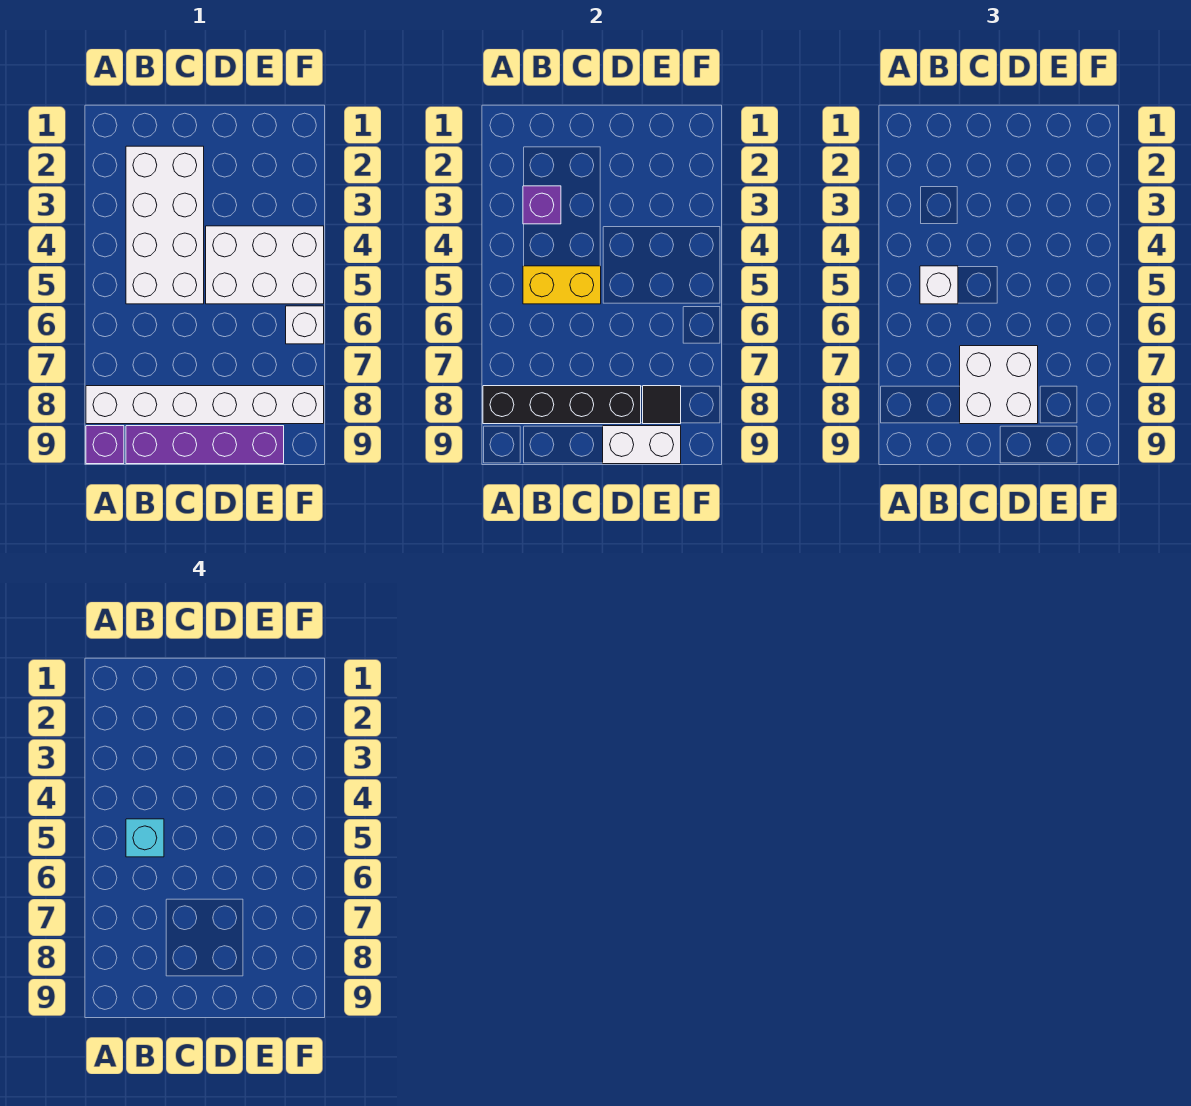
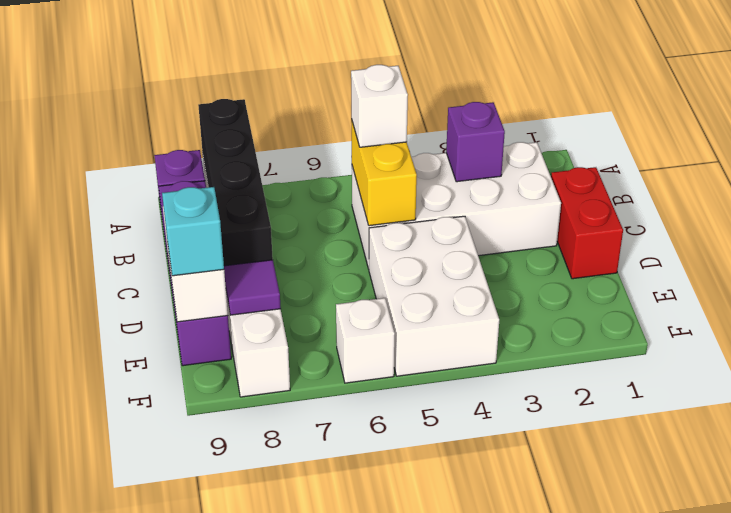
cyan 1x1 brick [126,819,164,857] -> cyan 1x1 brick moved to [162,187,224,276]
none -> red 1x2 brick [551,167,623,279]
white 2x2 brick [960,346,1038,424] -> none
black 1x1 tile [643,386,681,424] -> purple 1x1 tile [224,260,281,315]

